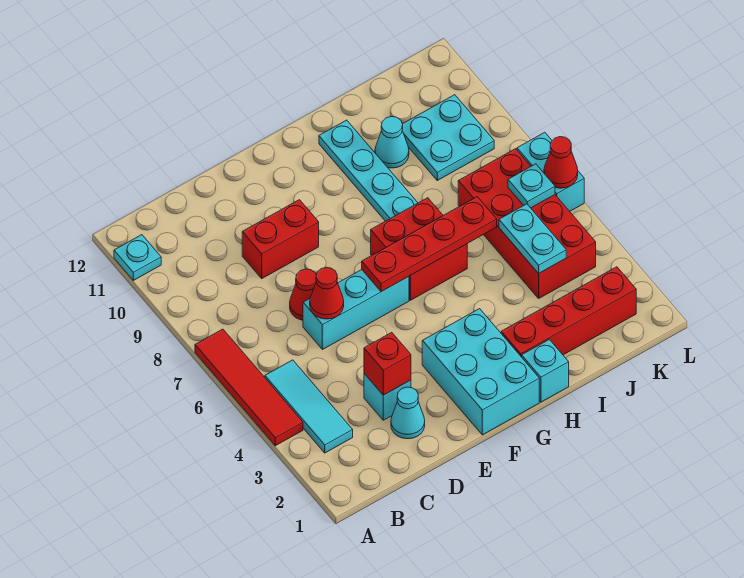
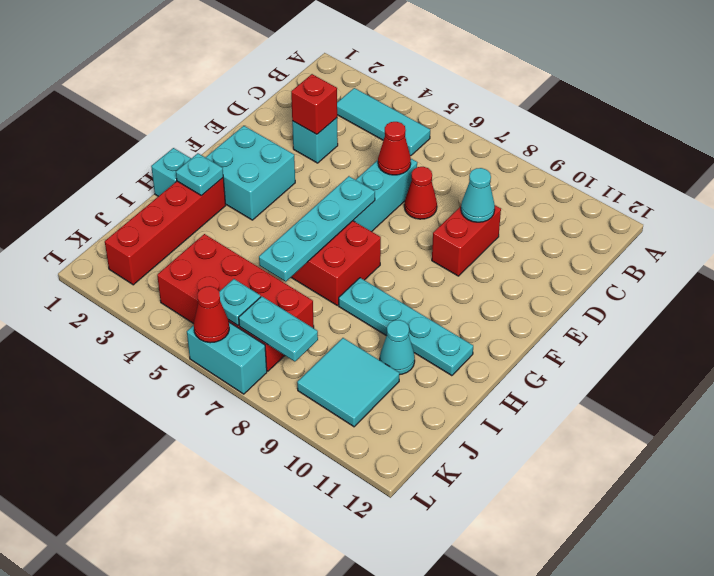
red 1x4 tile [195,329,303,446] -> none
cyan 1x1 plate [114,235,161,280] -> cyan 1x1 plate moved to [176,153,223,196]
cyan 1x1 cone [391,387,425,439] -> cyan 1x1 cone moved to [461,168,495,222]
cyan 2x3 brick [422,309,539,435] -> cyan 2x2 brick [206,126,295,220]
red 1x4 plate [362,197,497,292] -> cyan 1x4 plate [259,176,375,282]
cyan 1x2 plate [499,204,566,273] -> cyan 1x2 plate moved to [239,296,318,362]
cyan 2x2 plate [402,95,494,180] -> cyan 2x2 tile [297,338,399,427]

